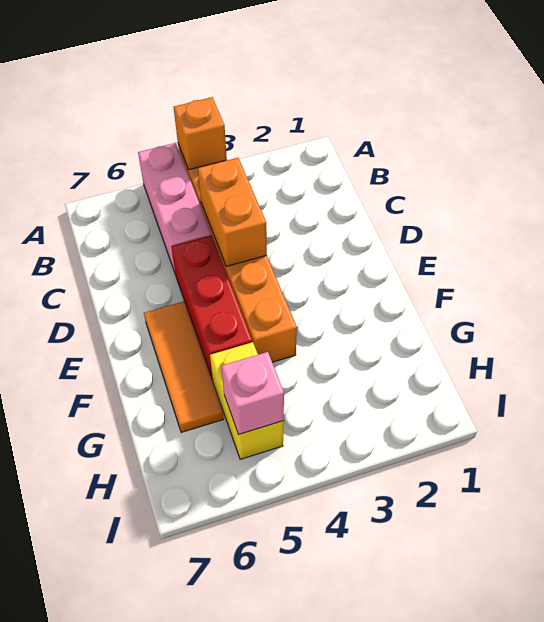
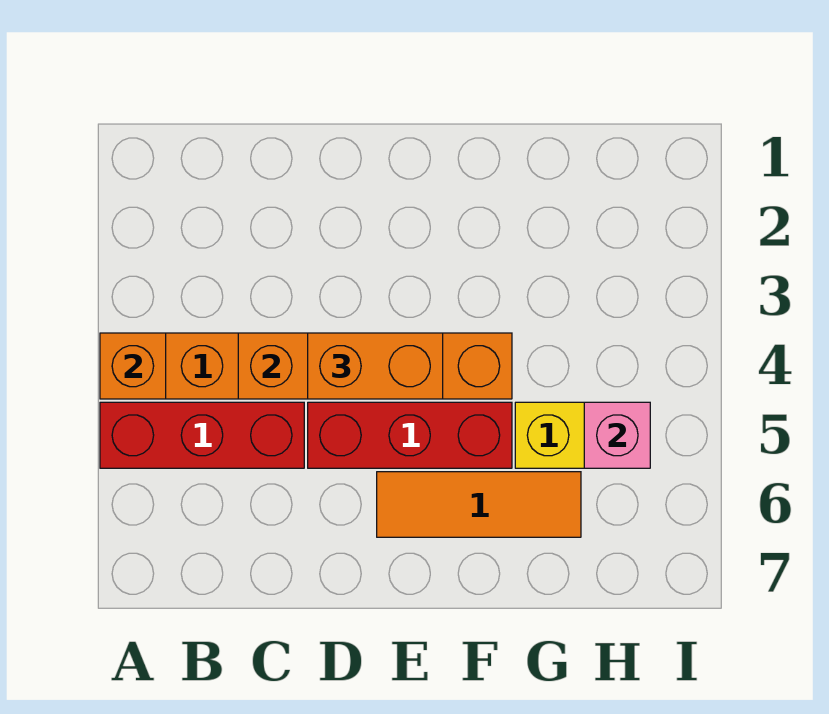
pink 1x3 brick [138,143,211,272] -> red 1x3 brick [100,402,304,468]
none -> orange 1x2 brick [308,333,443,399]

